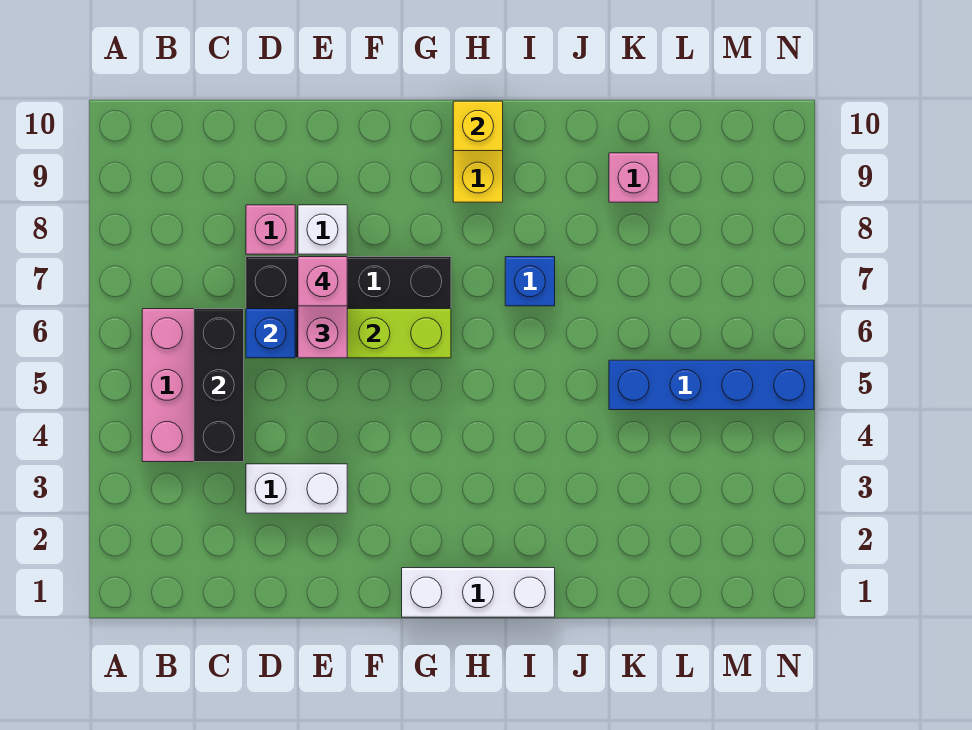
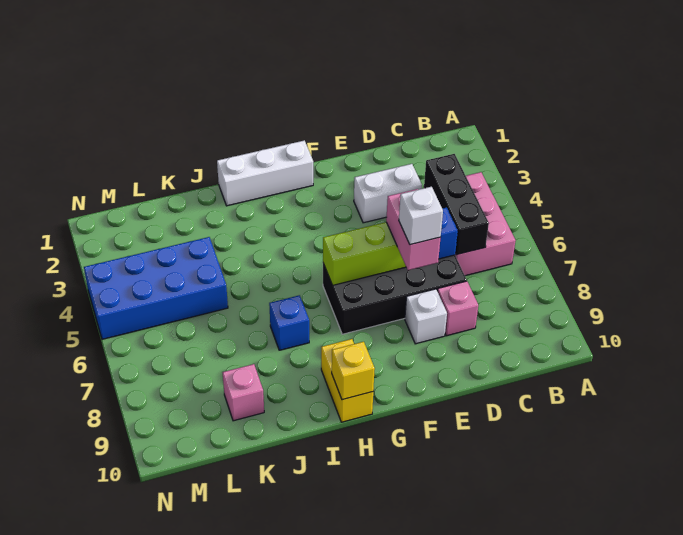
pink 1x1 brick [298,257,347,306] -> white 1x1 brick [399,187,443,245]
blue 1x4 brick [609,360,814,410] -> blue 2x4 brick [84,237,228,339]

